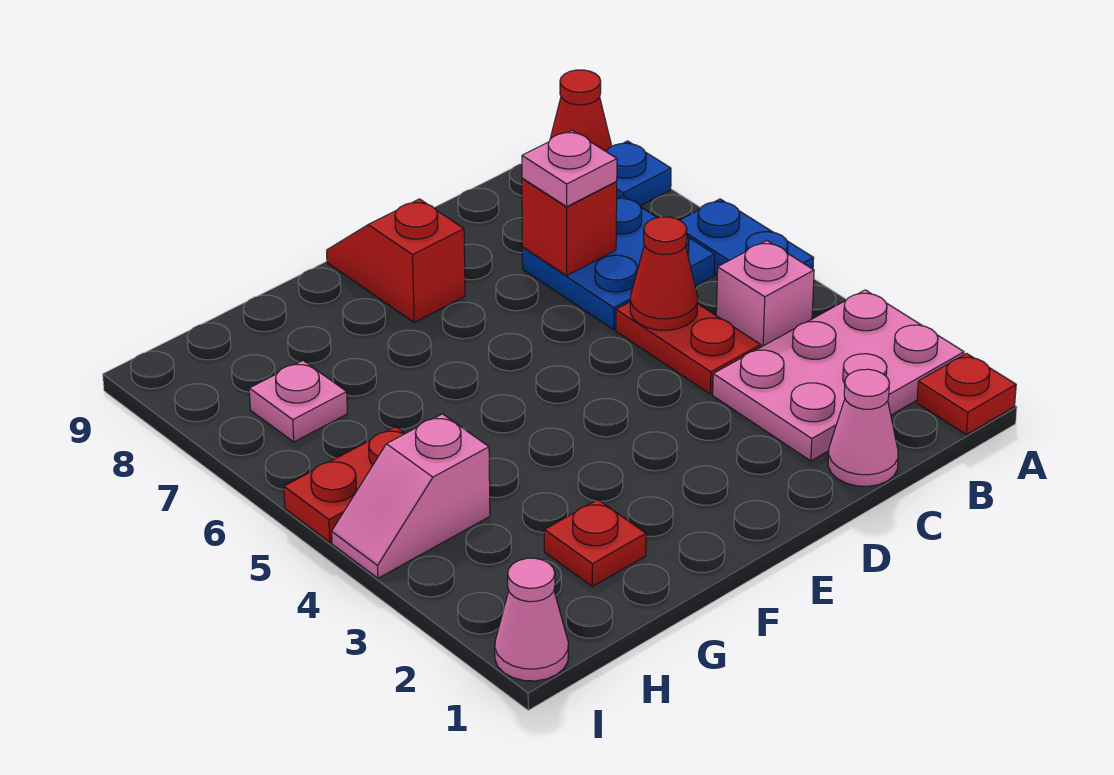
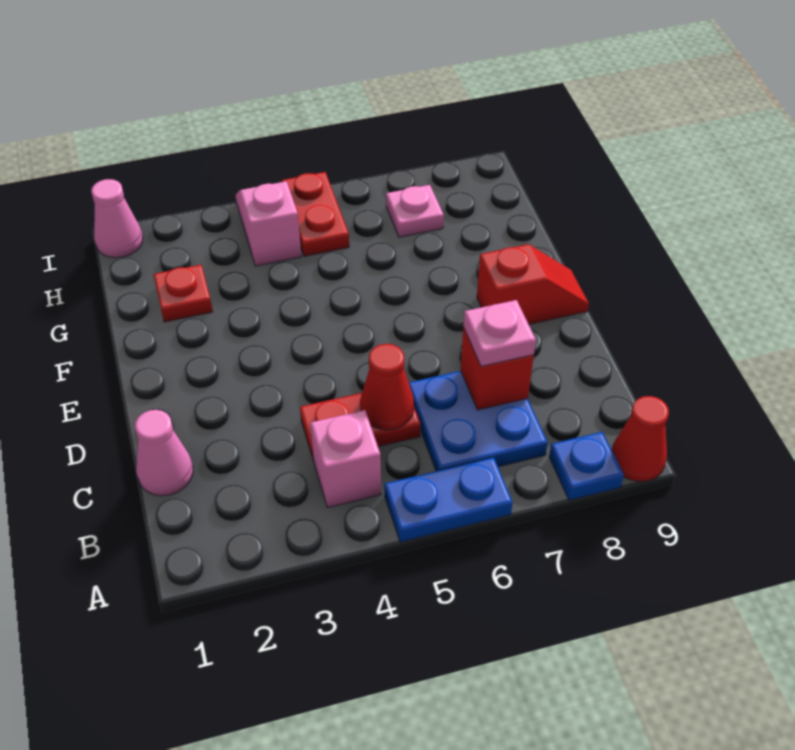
red 1x1 plate [917,353,1016,435] -> none
pink 2x3 plate [713,290,964,461] -> none

